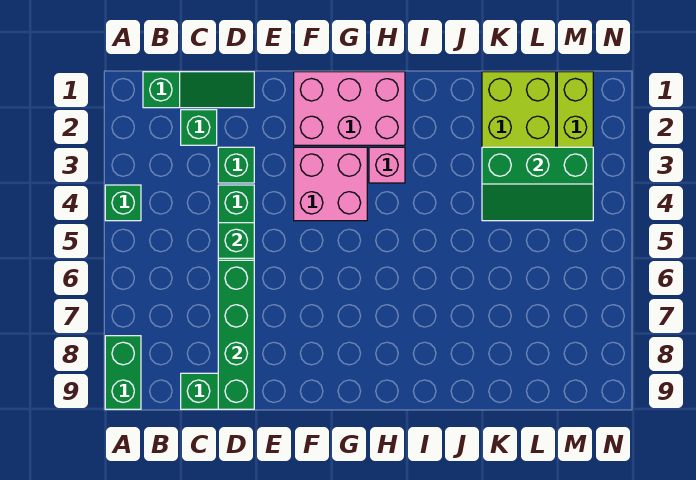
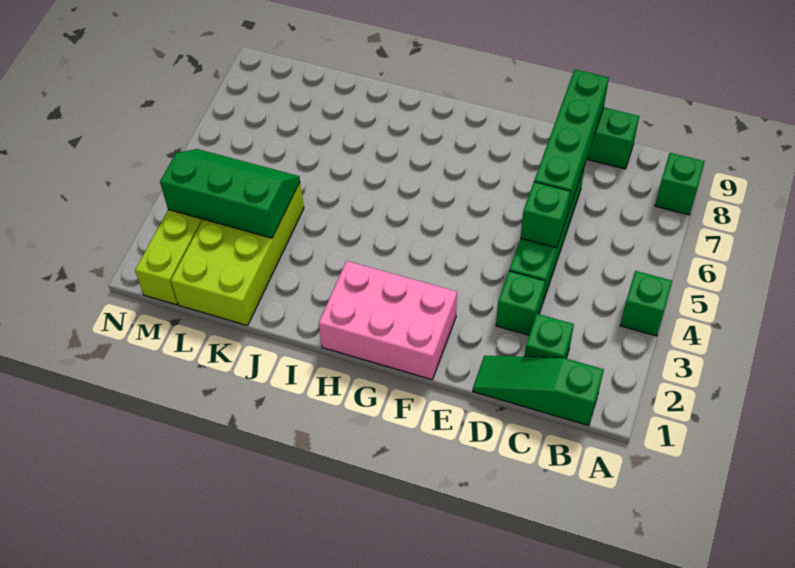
green 1x2 brick [105,336,141,409] -> green 1x1 brick [655,153,705,215]
pink 2x2 brick [294,147,367,221] -> none
pink 1x1 brick [369,147,405,183] -> none

